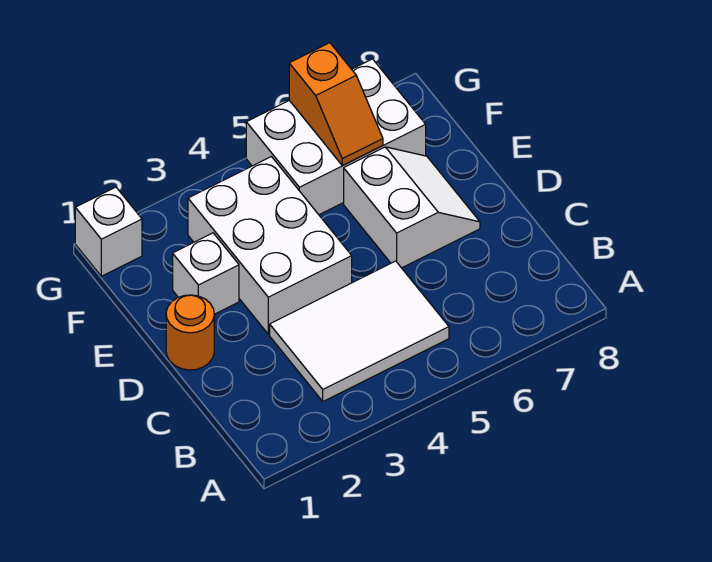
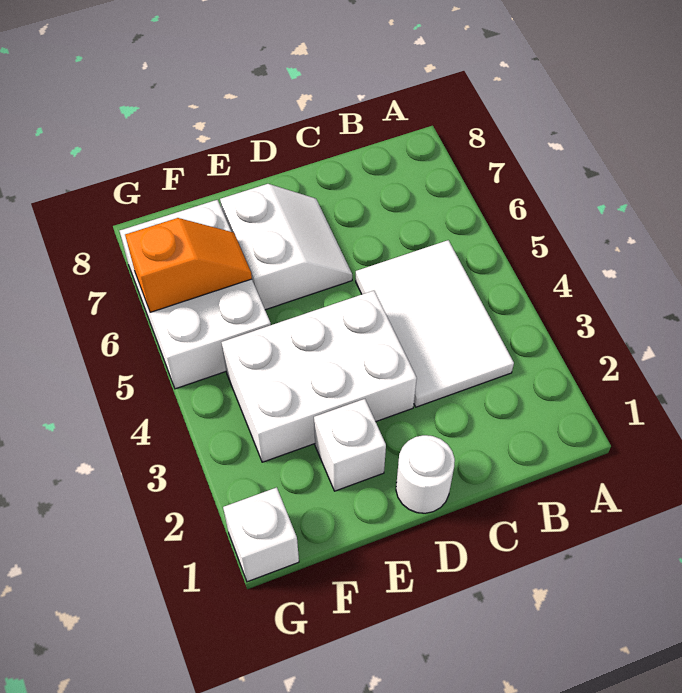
orange 1x1 round brick [166,295,214,370] -> white 1x1 round brick [396,435,455,513]
white 2x2 slope [344,147,480,268] -> white 2x2 slope turned to [220,184,352,310]

